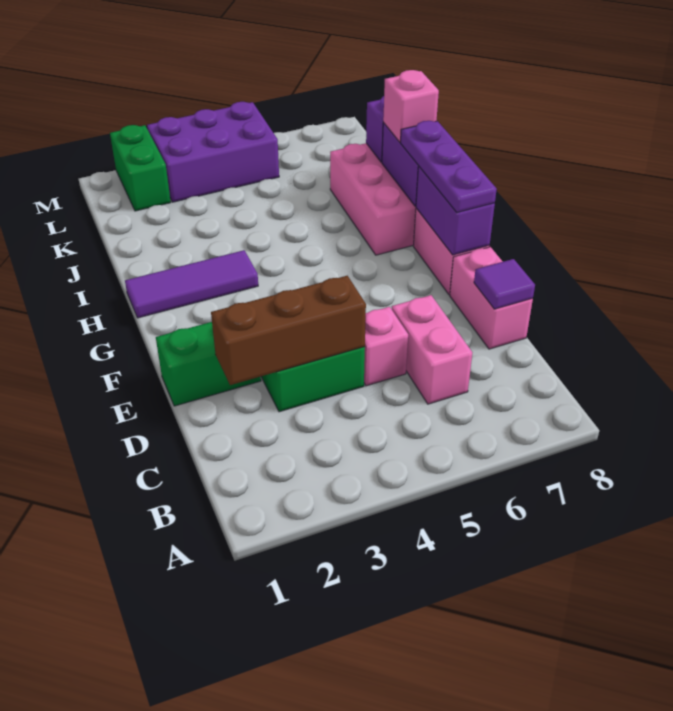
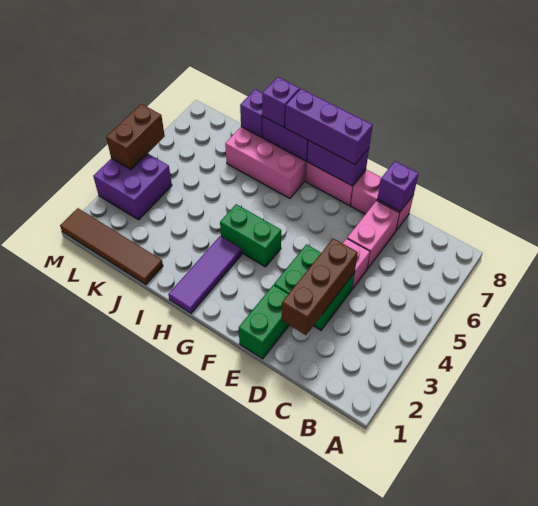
pink 1x2 brick [392,295,472,404] -> pink 1x2 brick turned to [347,201,400,269]
purple 1x1 tile [474,259,535,309] -> purple 1x1 brick [377,161,419,212]
purple 1x3 plate [401,121,497,212] -> purple 1x3 brick [285,89,373,164]
pink 1x1 brick [383,70,439,142] -> purple 1x1 brick [262,77,300,127]
none -> brown 1x4 tile [60,208,163,285]
green 1x2 brick [110,125,171,211] -> green 1x2 brick moved to [220,204,281,267]
purple 2x3 brick [147,102,279,202] -> purple 2x2 brick [93,154,172,220]
none -> brown 1x2 brick [106,104,165,169]

